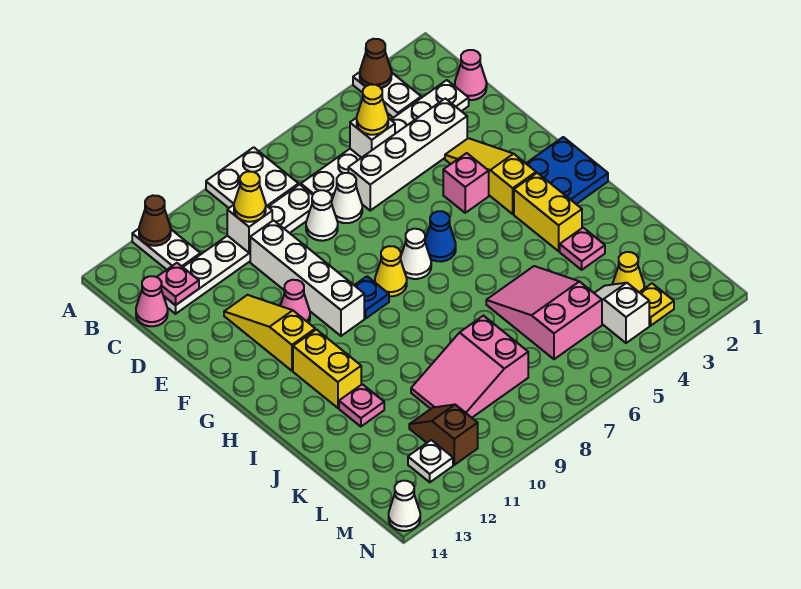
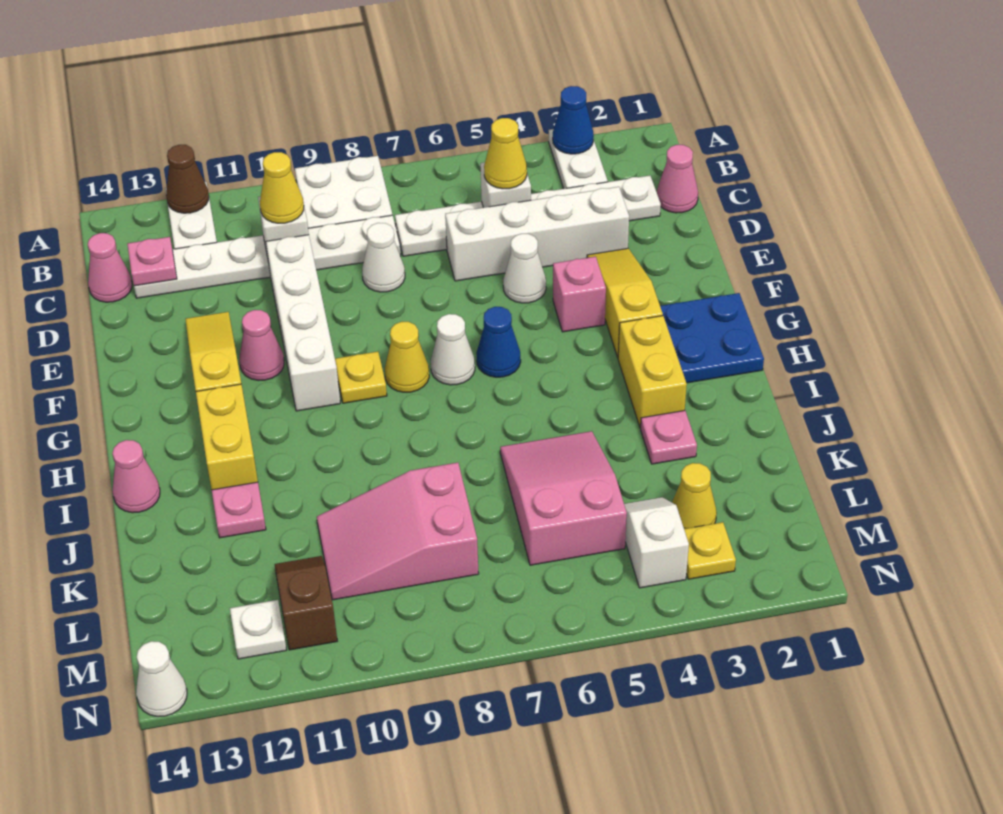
brown 1x1 cone [360,39,392,88] -> blue 1x1 cone [553,86,594,154]
white 1x1 cone [332,173,362,223] -> white 1x1 cone moved to [503,234,546,303]
blue 1x1 plate [354,276,389,319] -> yellow 1x1 plate [335,352,387,403]
none -> pink 1x1 cone [112,440,160,513]

